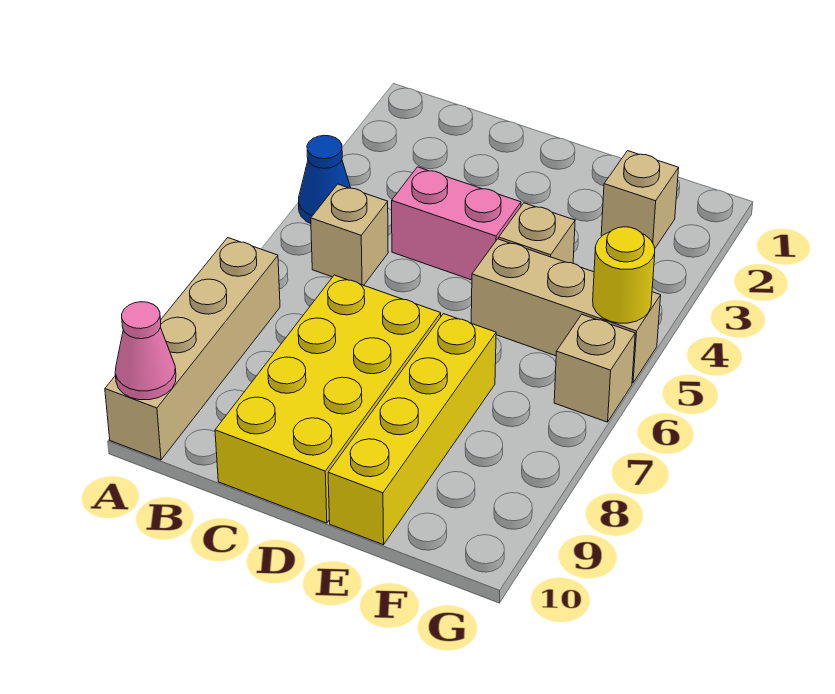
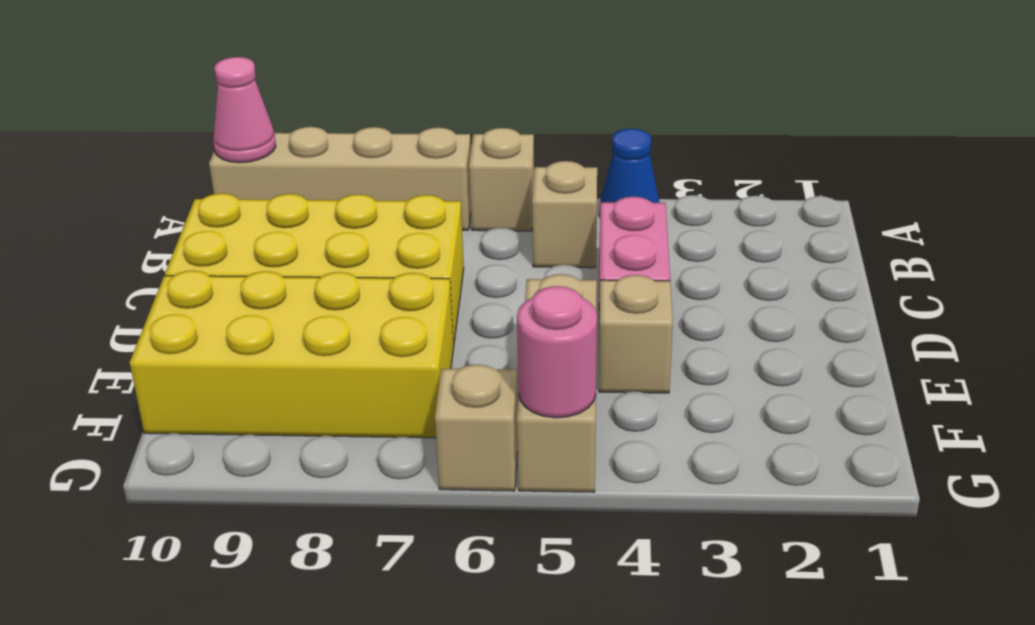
yellow 1x4 brick [328,314,496,545] -> yellow 2x4 brick [130,271,454,438]
tan 1x1 brick [601,151,679,248] -> tan 1x1 brick moved to [469,128,534,231]
yellow 1x1 round brick [593,227,655,323] -> pink 1x1 round brick [517,286,597,418]

